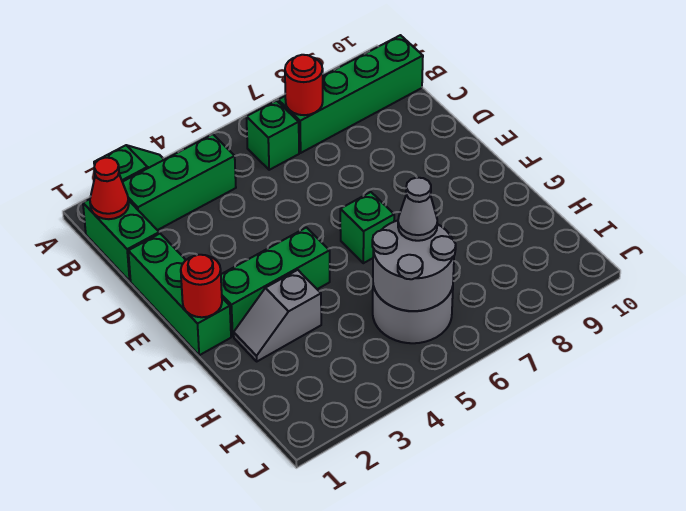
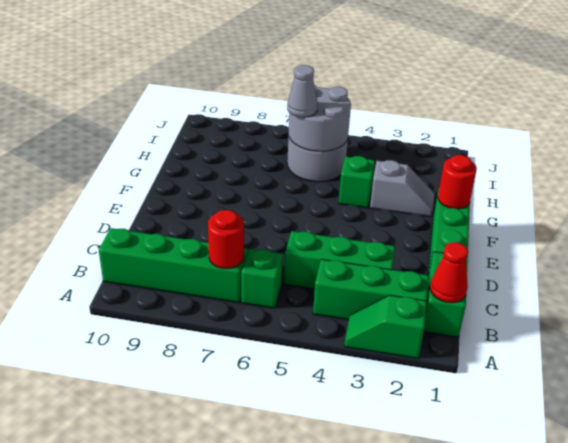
green 1x3 brick [221,228,330,336] -> green 1x3 brick moved to [284,231,395,289]
green 1x1 brick [340,192,394,263] -> green 1x1 brick moved to [338,156,375,208]

